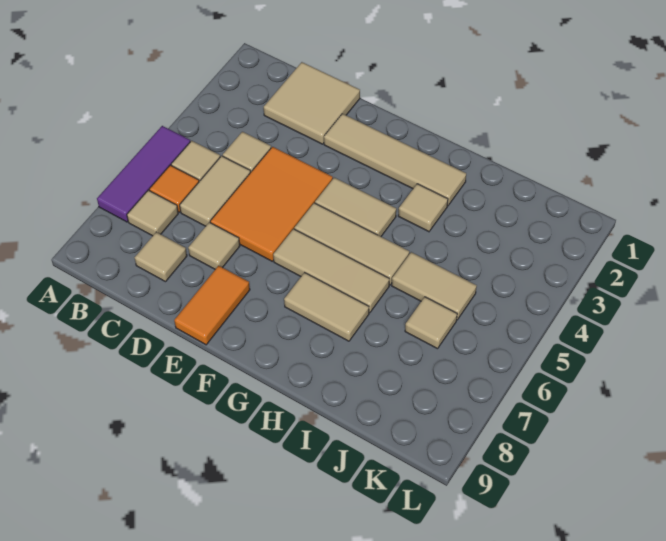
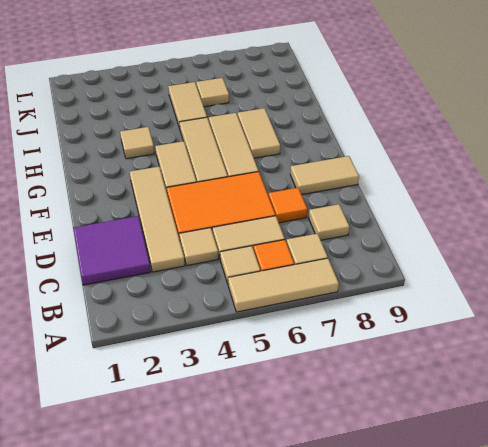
purple 1x3 tile [97,126,190,222] -> tan 1x3 tile [228,258,339,312]
tan 2x2 tile [264,62,360,144] -> purple 2x2 tile [73,216,151,285]
tan 1x1 tile [188,222,240,269] -> orange 1x1 tile [269,188,307,223]
tan 1x4 tile [324,114,466,206] -> tan 1x4 tile moved to [130,167,185,272]
orange 1x2 tile [174,266,250,345] -> tan 1x2 tile [290,156,359,195]

